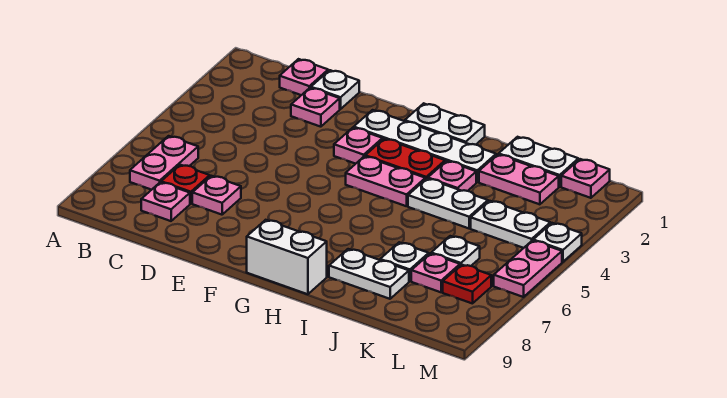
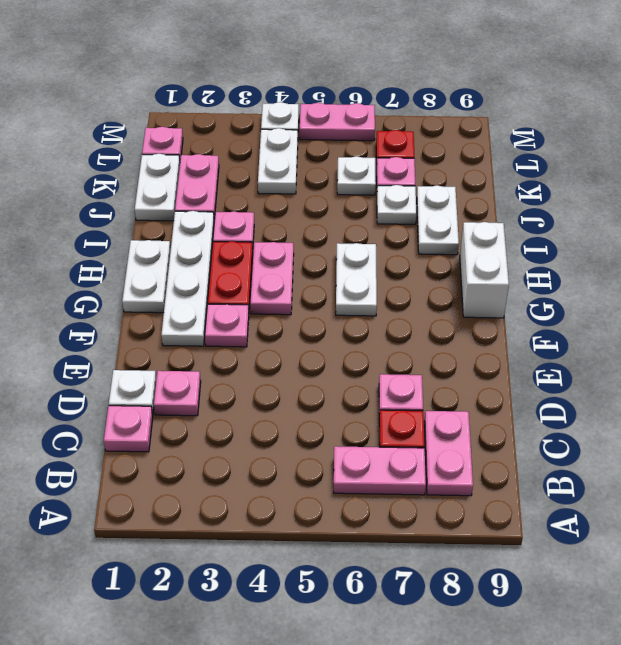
pink 1x1 plate [141,182,190,221] -> pink 1x2 plate [424,411,473,496]
white 1x2 plate [408,179,488,228] -> white 1x2 plate moved to [336,243,377,316]

